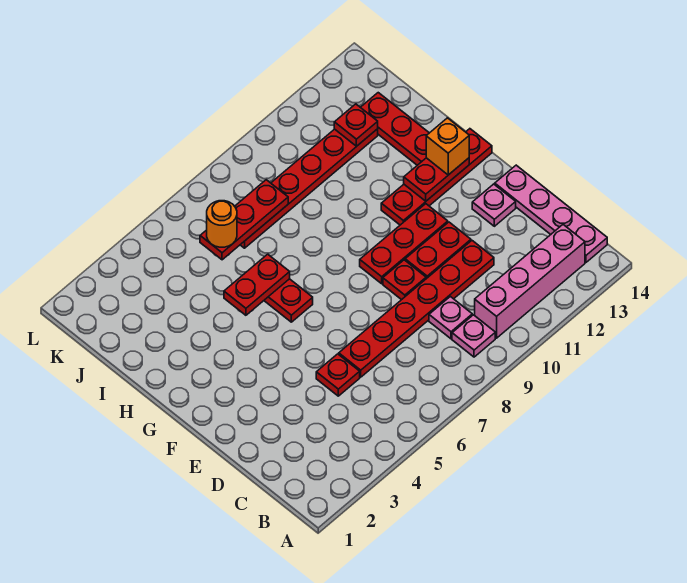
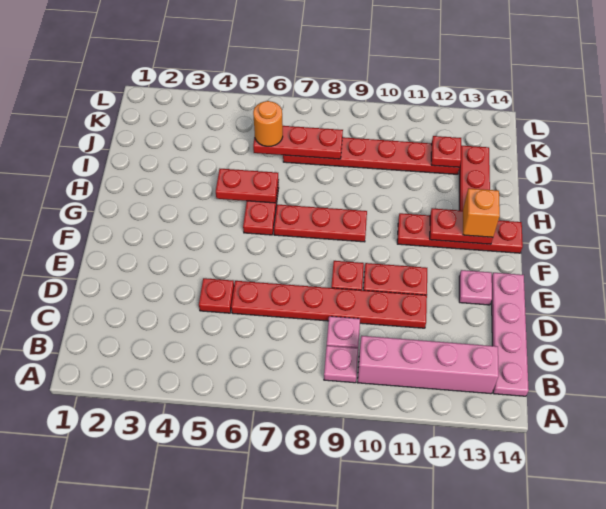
red 1x3 plate [360,204,448,284] -> red 1x3 plate moved to [274,205,367,242]

